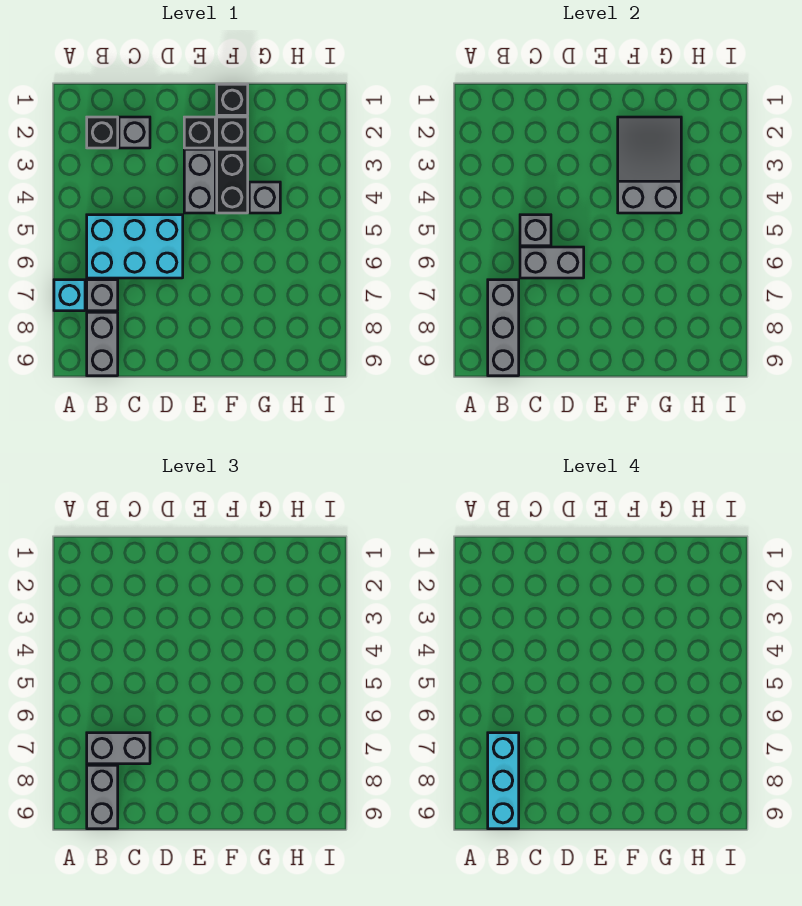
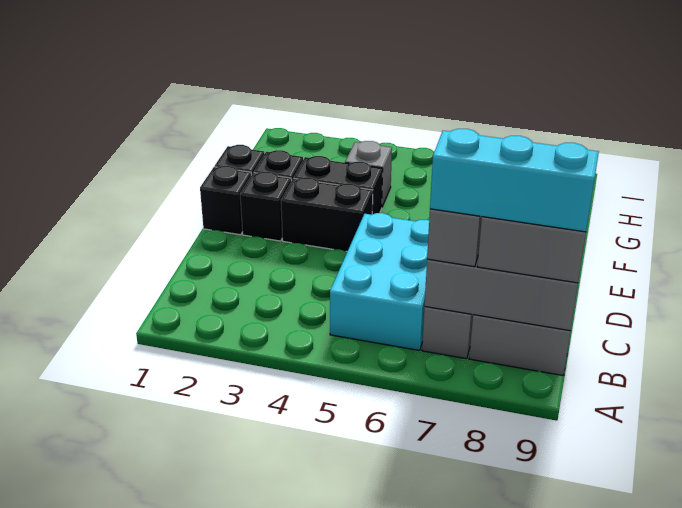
cyan 1x1 brick [54,280,85,311] -> none
black 1x1 brick [87,117,118,148] -> black 1x1 brick moved to [200,166,251,235]
grey 1x1 brick [119,117,150,148] -> none
grey 1x1 brick [520,215,551,246] -> none
grey 1x2 brick [520,247,584,278] -> none
grey 1x2 brick [184,149,215,213] -> black 1x2 brick [281,177,373,252]
grey 2x3 slope [618,117,681,213] -> none

